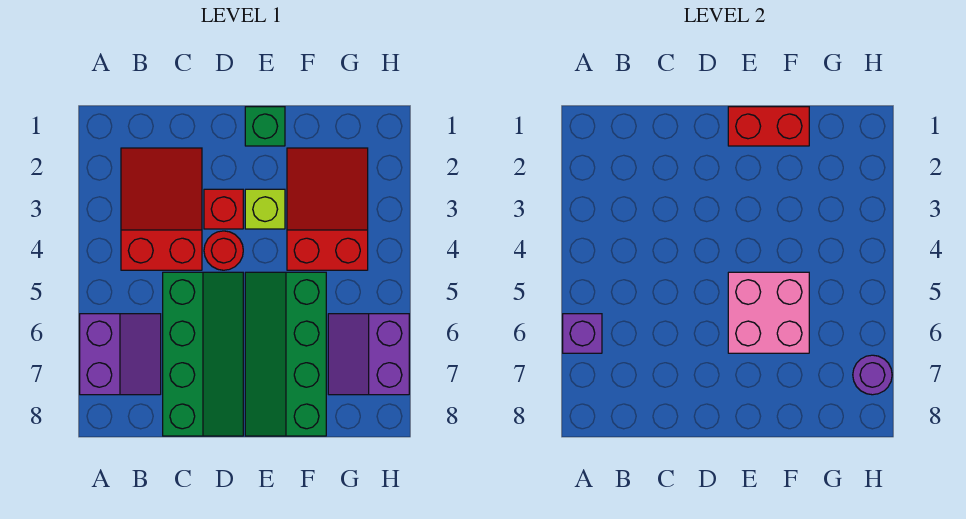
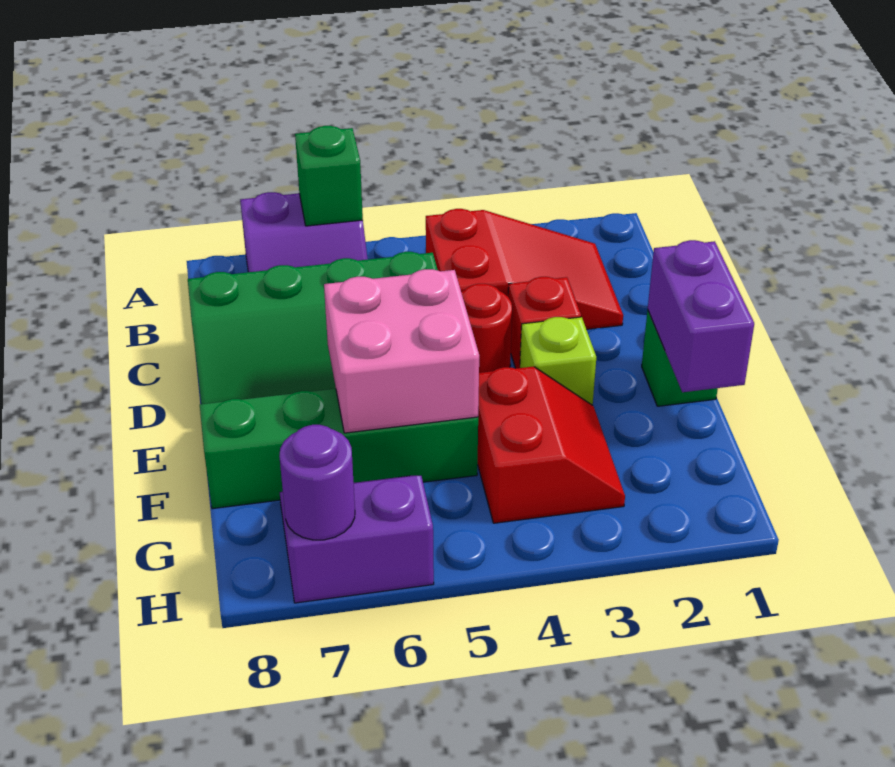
purple 1x1 brick [563,314,602,353] -> green 1x1 brick [295,126,363,226]
red 1x2 brick [728,107,809,146] -> purple 1x2 brick [648,240,754,392]
red 2x3 slope [287,148,368,270] -> red 2x2 slope [478,367,625,523]

